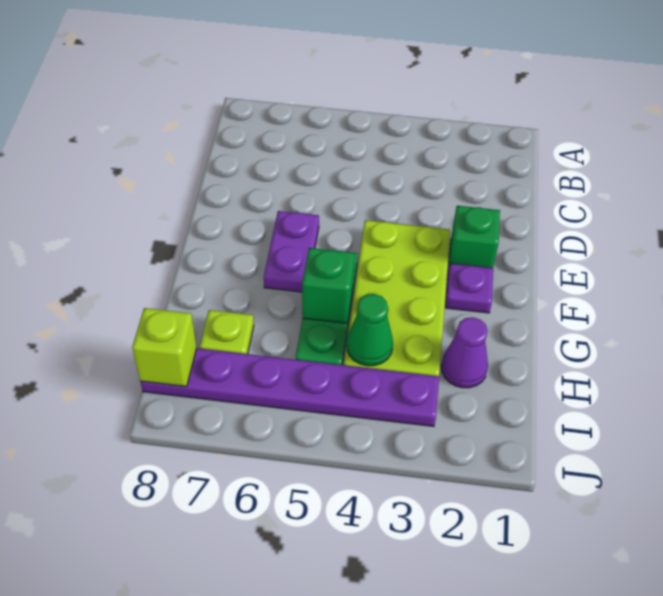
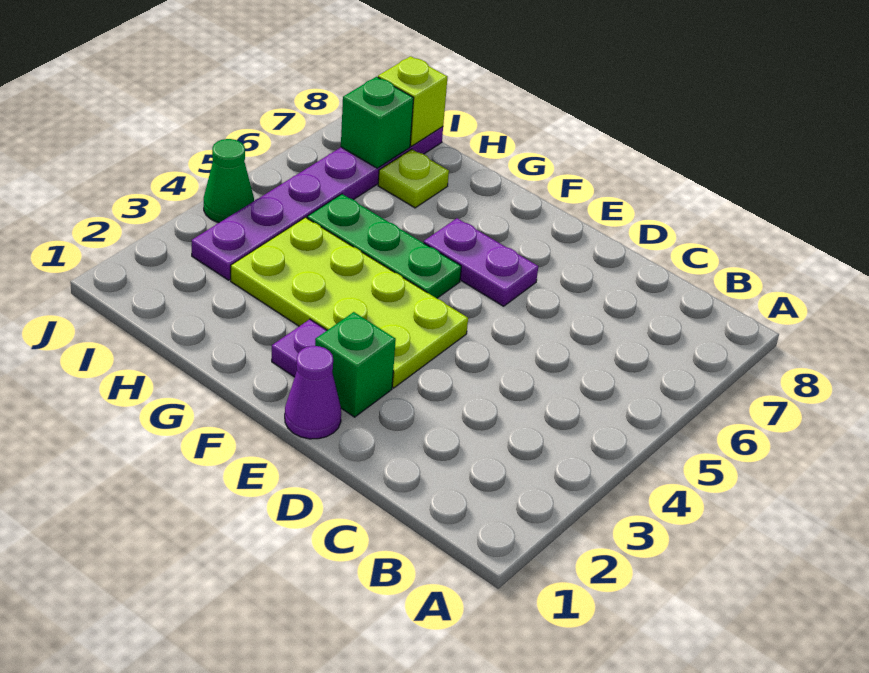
green 1x1 brick [302,248,354,323] -> green 1x1 brick moved to [341,77,414,168]
purple 1x1 cone [441,317,488,388] -> purple 1x1 cone moved to [285,346,341,439]
green 1x1 cone [347,294,393,366] -> green 1x1 cone moved to [204,139,254,223]

